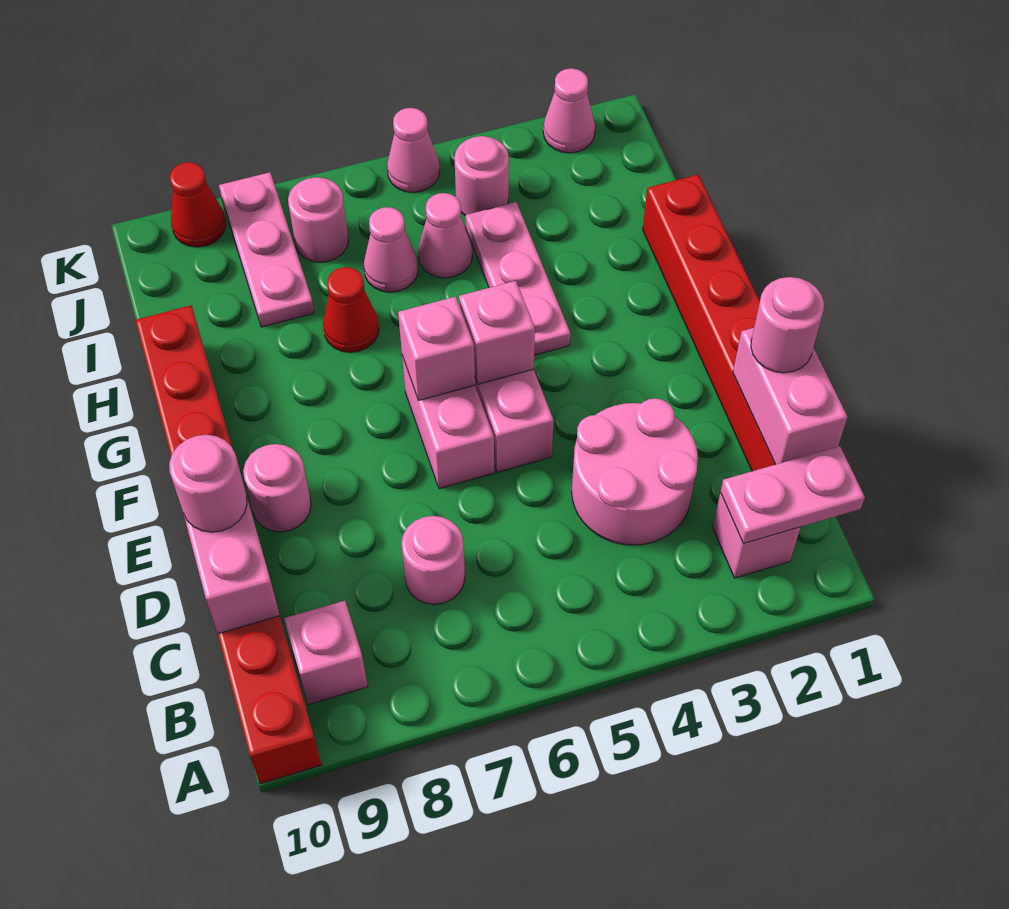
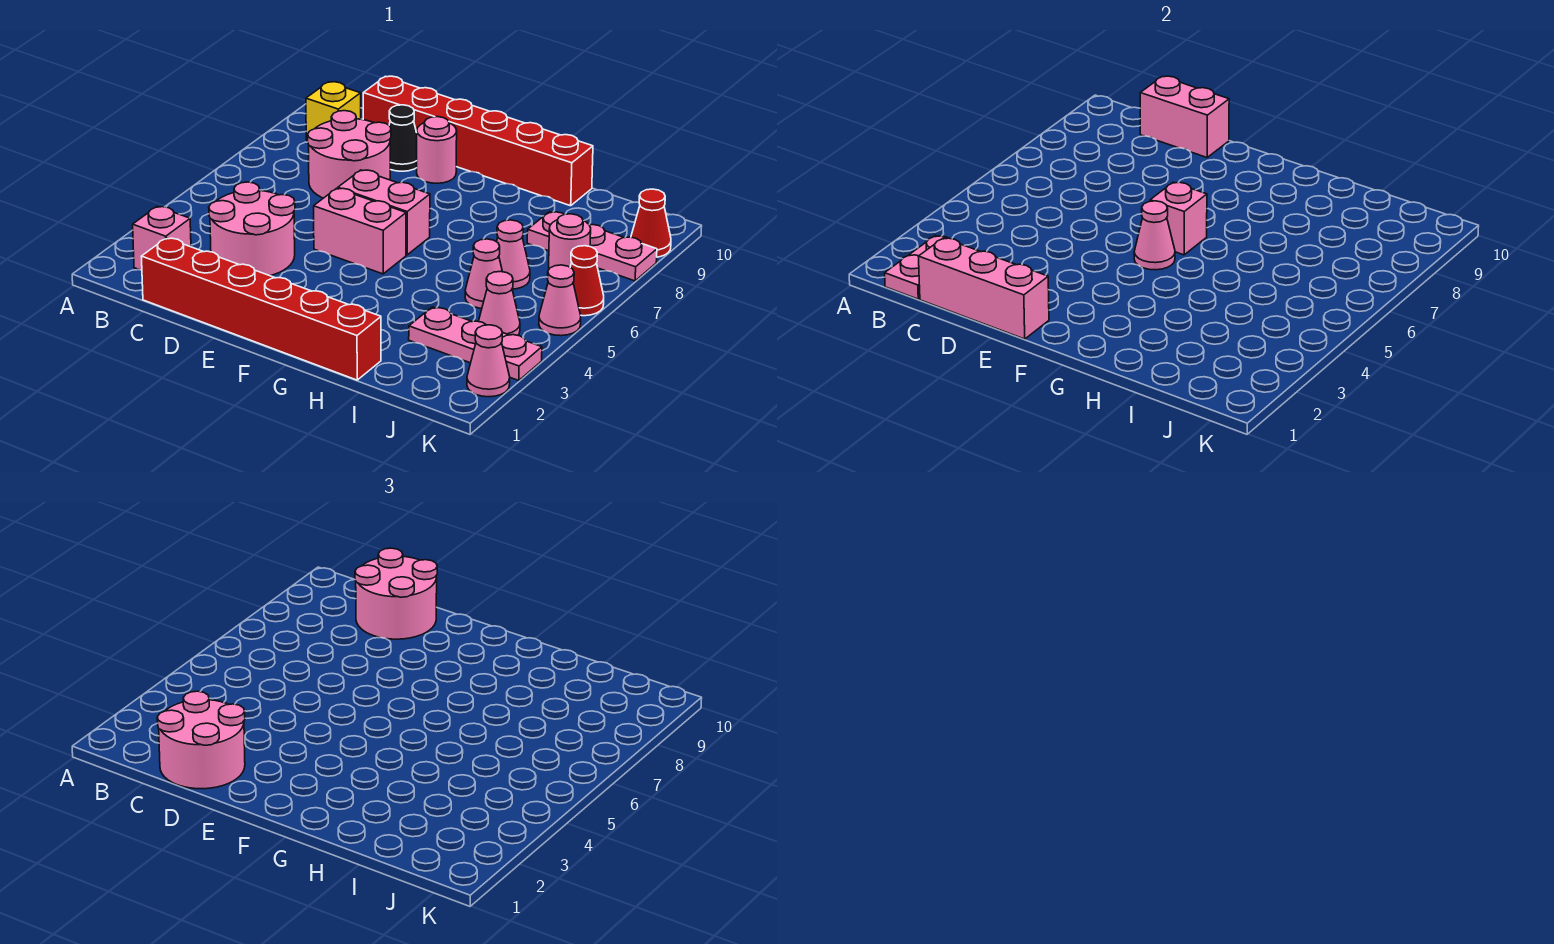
red 1x8 brick [135,305,321,784] -> red 1x6 brick [363,76,593,206]
pink 1x1 brick [284,601,368,705] -> yellow 1x1 brick [306,82,361,141]
pink 1x2 brick [733,328,847,464] -> pink 1x3 brick [918,238,1049,339]
pink 1x1 round brick [401,516,465,605] -> pink 2x2 round brick [308,111,391,198]
pink 1x1 round brick [751,277,824,373] -> pink 2x2 round brick [157,691,245,789]
none -> black 1x1 cone [389,105,417,171]
pink 1x1 round brick [169,435,247,532] -> pink 2x2 round brick [355,548,437,639]
pink 1x1 brick [459,281,535,384] -> pink 1x1 cone [1134,201,1175,270]
pink 1x3 plate [465,202,570,355] -> pink 1x3 plate moved to [409,307,542,381]
red 1x1 cone [323,267,379,352] -> red 1x1 cone moved to [570,246,604,316]
pink 1x1 round brick [454,136,509,215] -> pink 1x1 cone [479,271,520,335]

